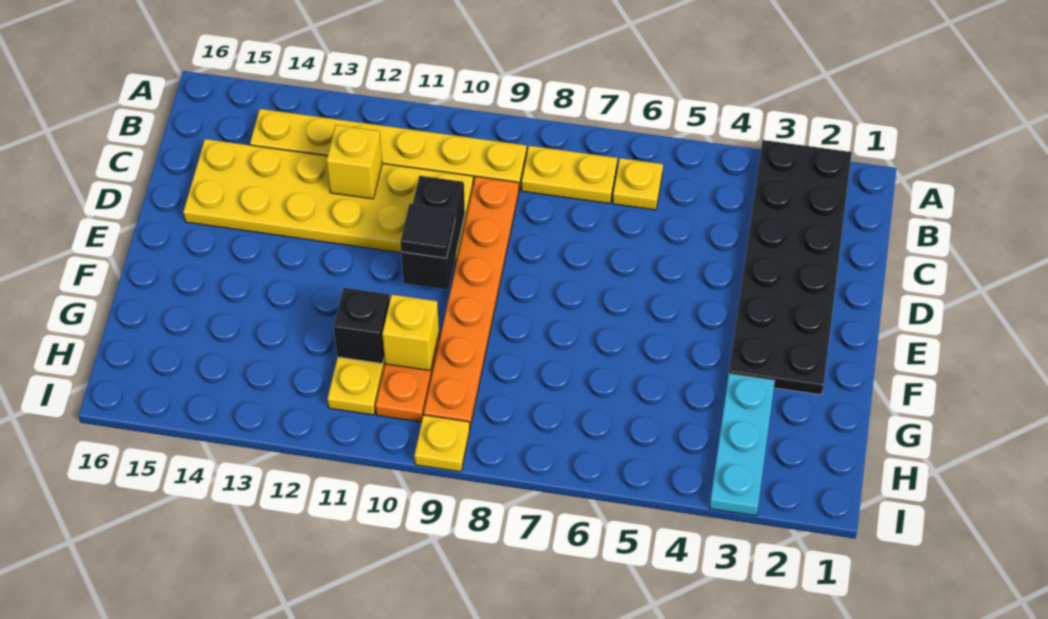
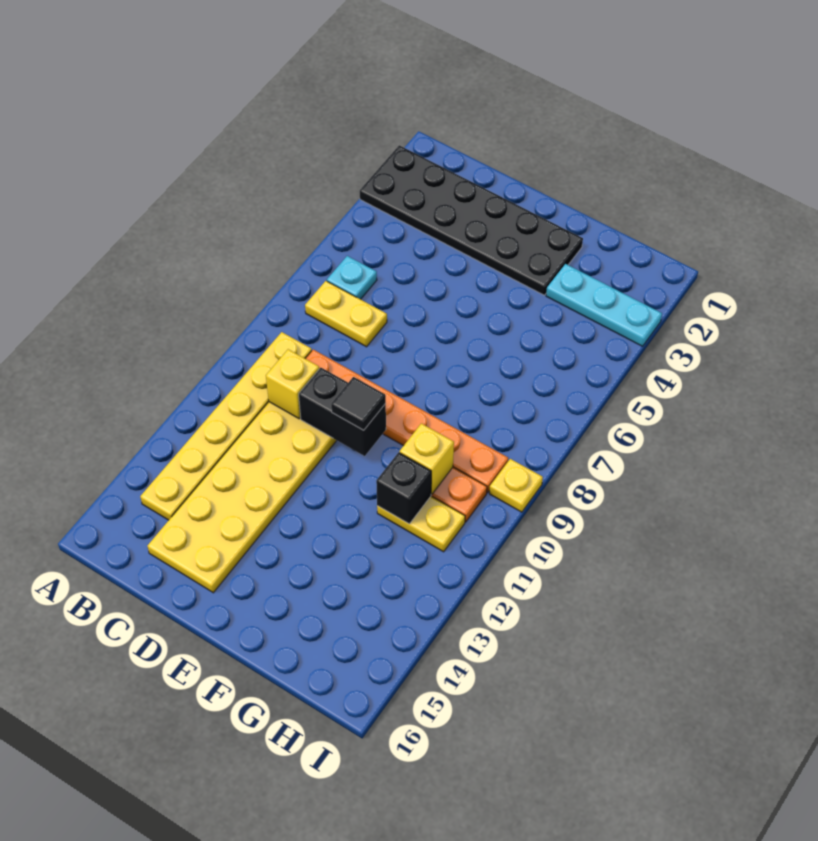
yellow 1x1 plate [613,158,663,210] -> cyan 1x1 plate [327,256,377,299]
yellow 1x2 plate [521,146,617,203] -> yellow 1x2 plate turned to [305,281,387,347]
yellow 1x1 brick [327,125,382,199] -> yellow 1x1 brick moved to [266,349,319,419]

